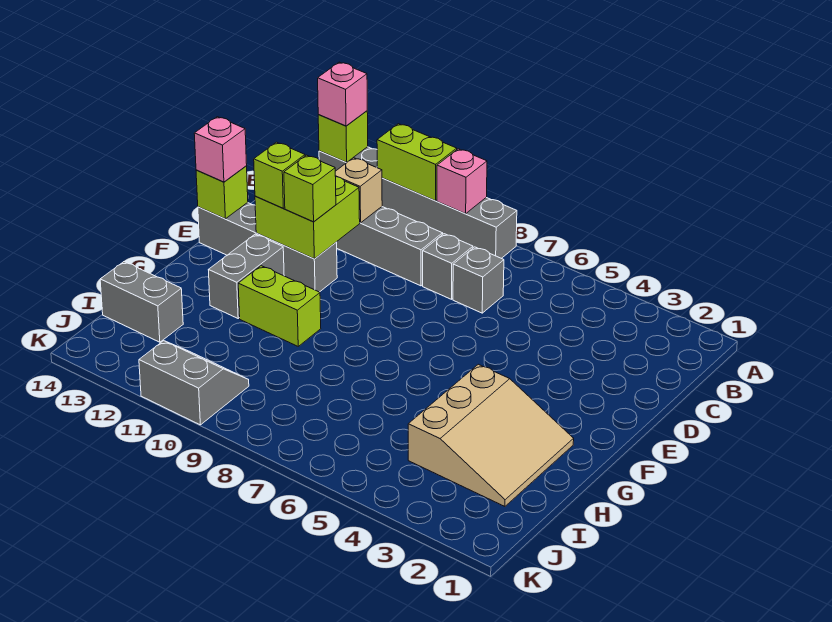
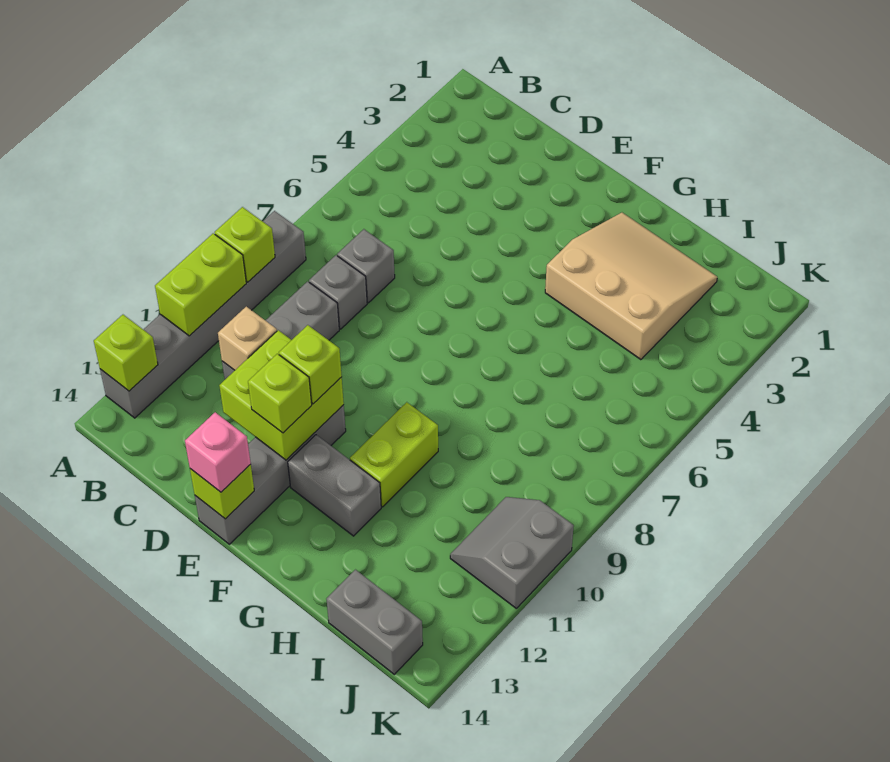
pink 1x1 brick [437,149,487,214] -> lime 1x1 brick [215,207,275,282]
pink 1x1 brick [318,62,367,126] -> none
grey 1x2 brick [100,262,183,342] -> grey 1x2 brick turned to [326,570,423,674]

